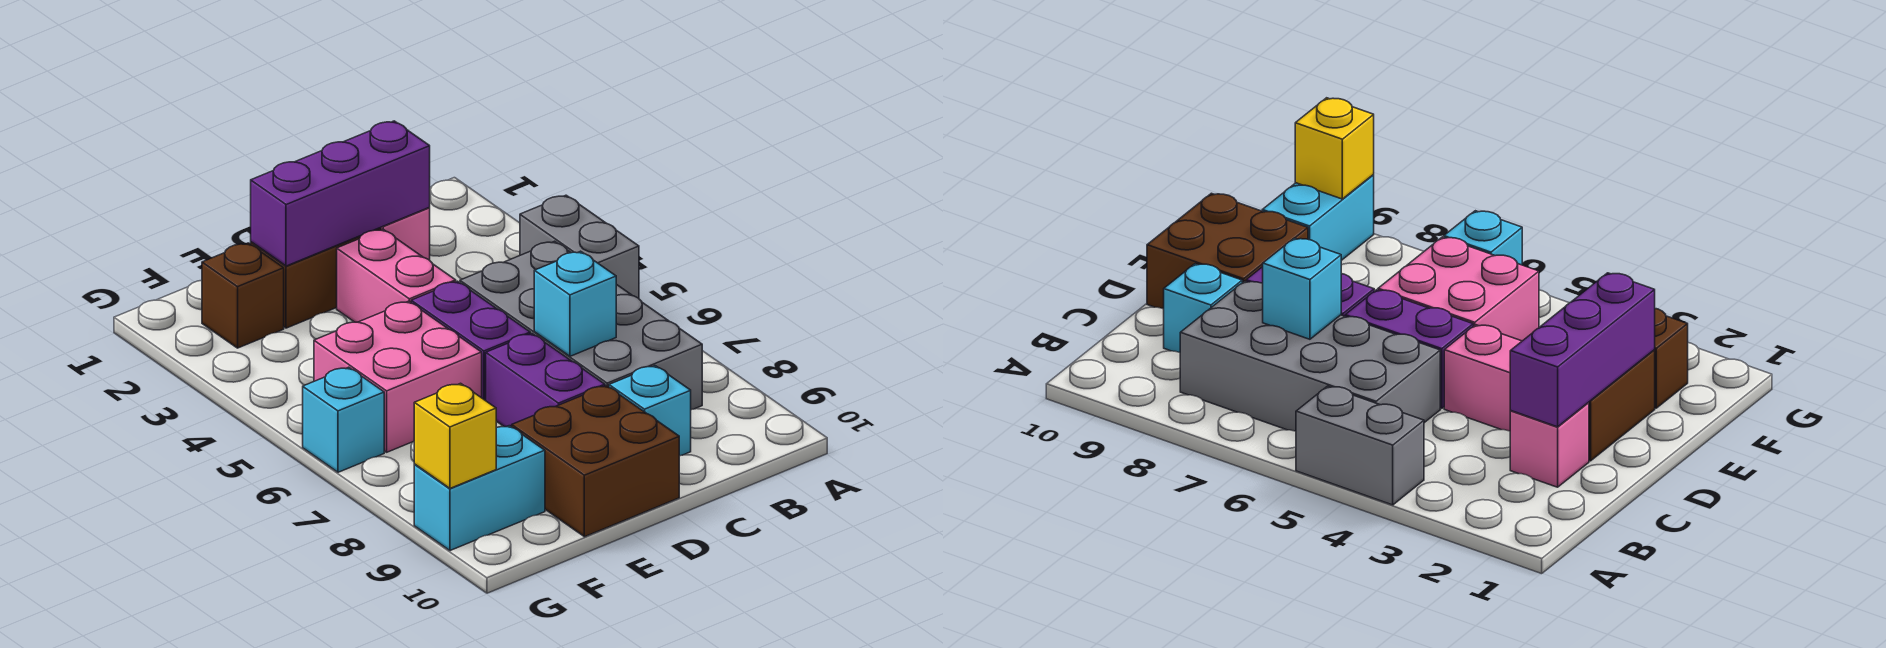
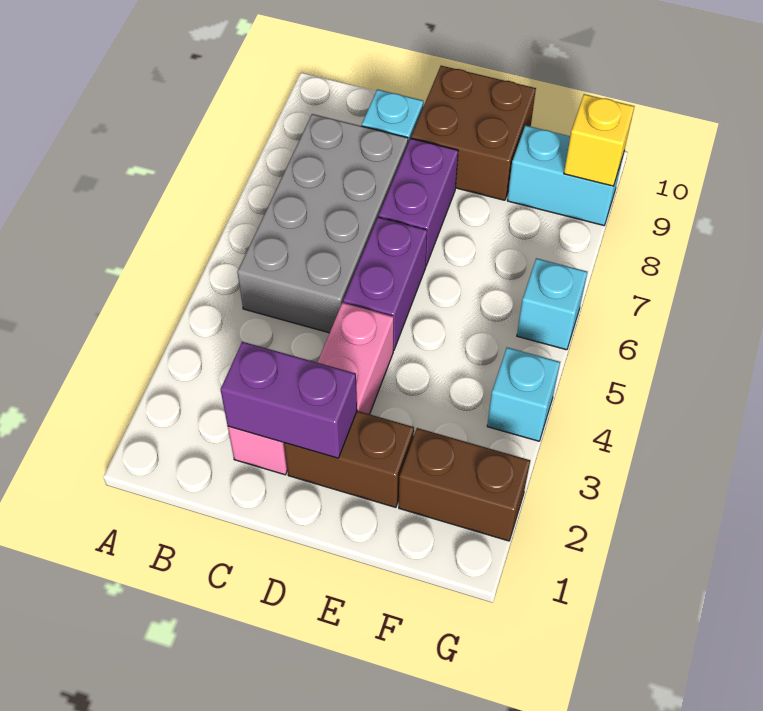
grey 1x2 brick [520,195,639,298] -> none
purple 1x3 brick [251,121,430,266] -> purple 1x2 brick [221,342,357,458]
cyan 1x1 brick [534,251,616,356] -> cyan 1x1 brick moved to [487,347,560,441]
pink 2x2 brick [314,301,482,452] -> none
brown 1x1 brick [202,243,284,348] -> brown 1x2 brick [399,428,530,541]

